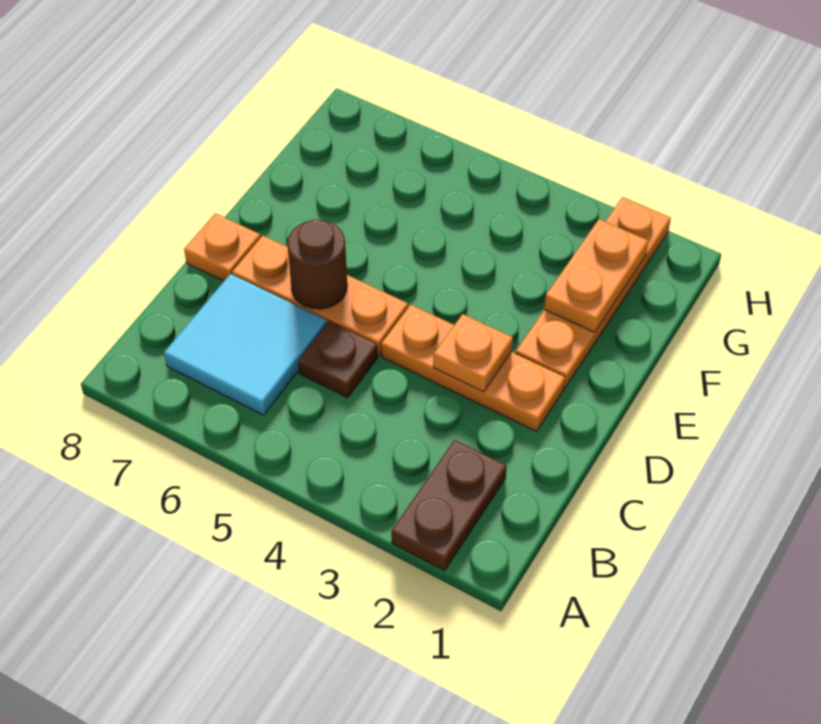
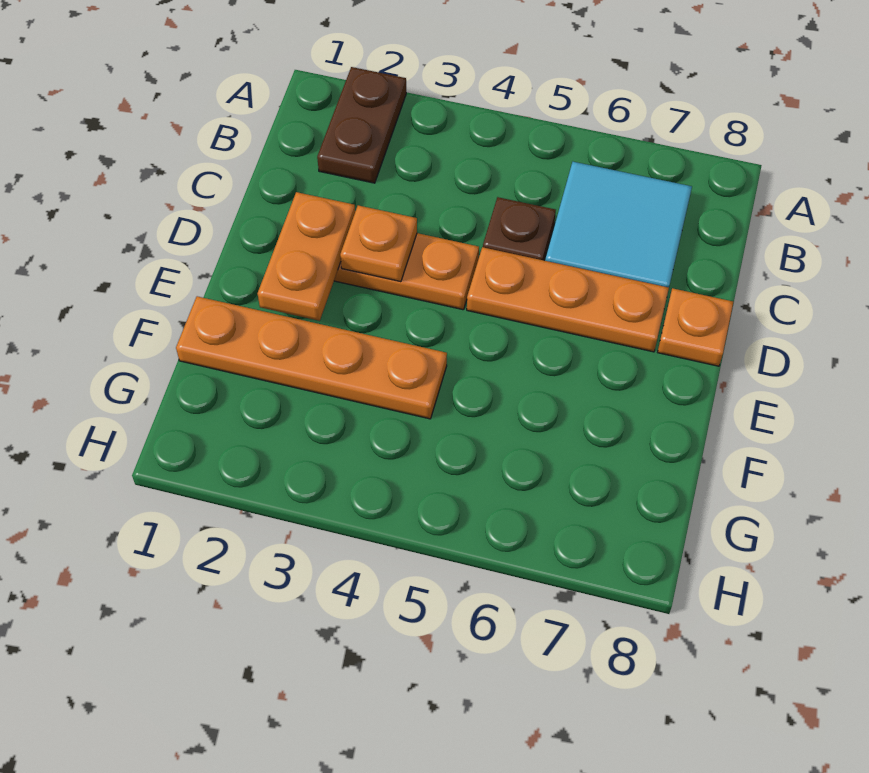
brown 1x1 round brick [287,220,347,309] -> none
orange 1x4 plate [516,197,671,388] -> orange 1x4 plate turned to [176,296,447,419]
orange 1x2 plate [544,219,648,332] -> orange 1x2 plate moved to [258,192,355,321]

